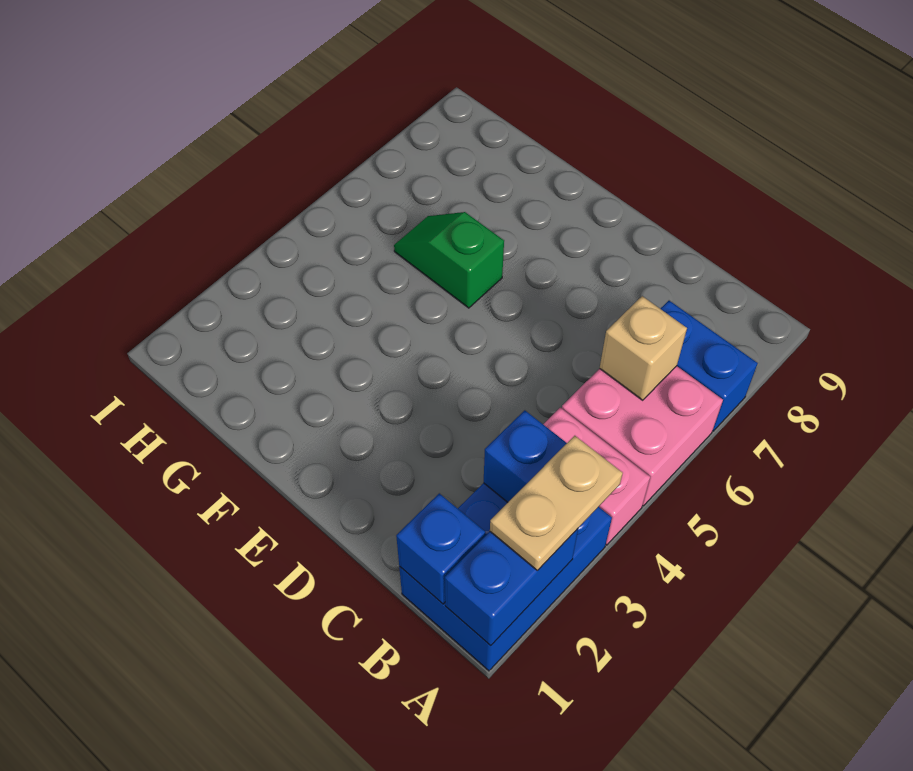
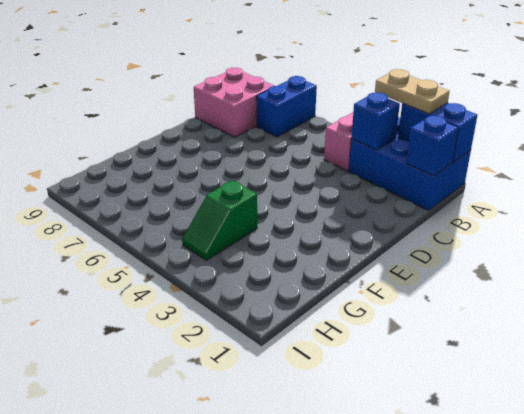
pink 2x2 brick [562,366,723,506] -> pink 2x2 brick moved to [194,68,274,137]
tan 1x1 brick [600,296,687,400] -> none
green 1x2 slope [394,212,504,308] -> green 1x2 slope moved to [182,180,257,260]

